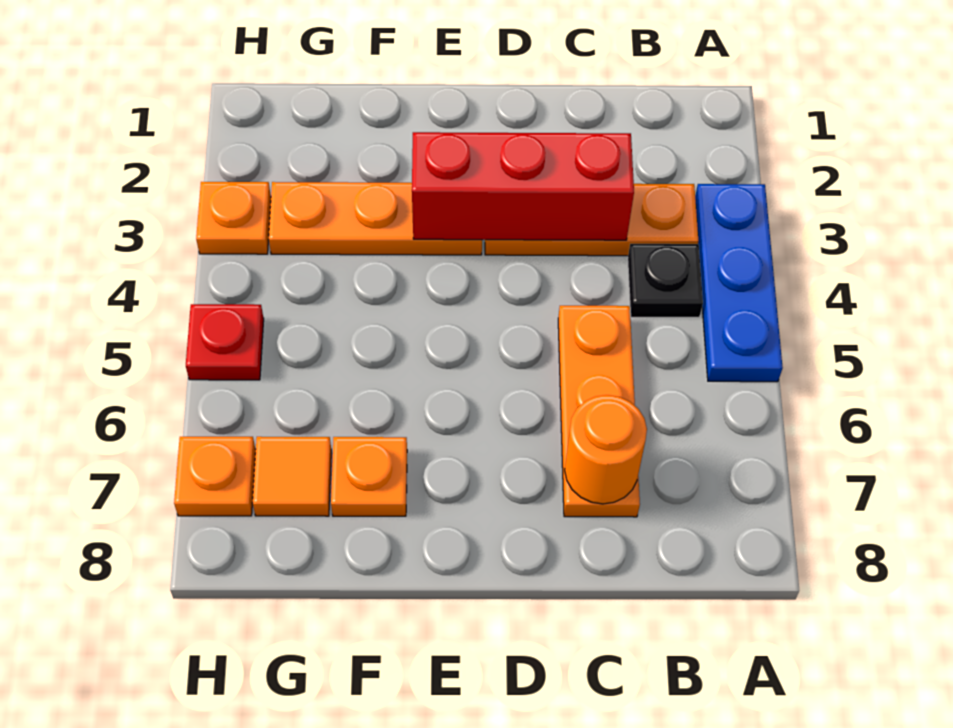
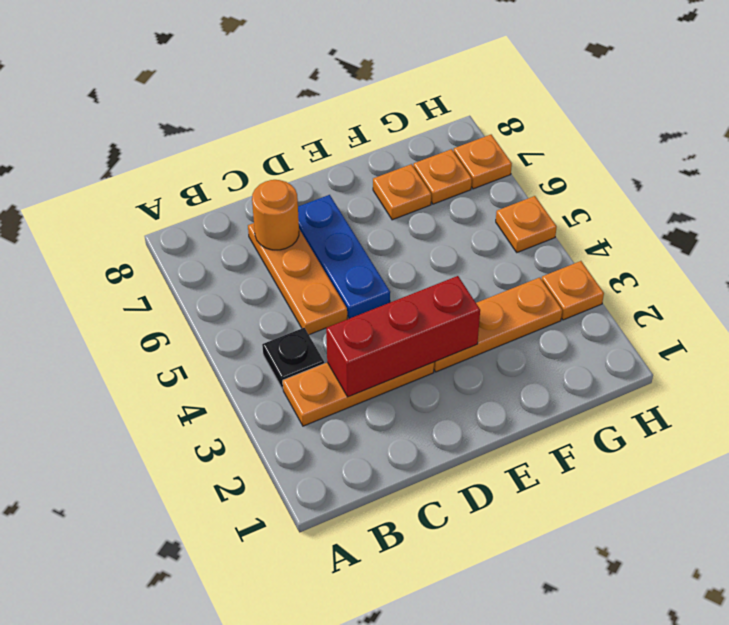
blue 1x3 plate [695,184,783,382] -> blue 1x3 plate moved to [298,195,390,318]
orange 1x1 tile [253,437,331,516] -> orange 1x1 plate [413,149,472,204]
red 1x1 plate [186,304,264,380] -> orange 1x1 plate [496,196,557,252]

